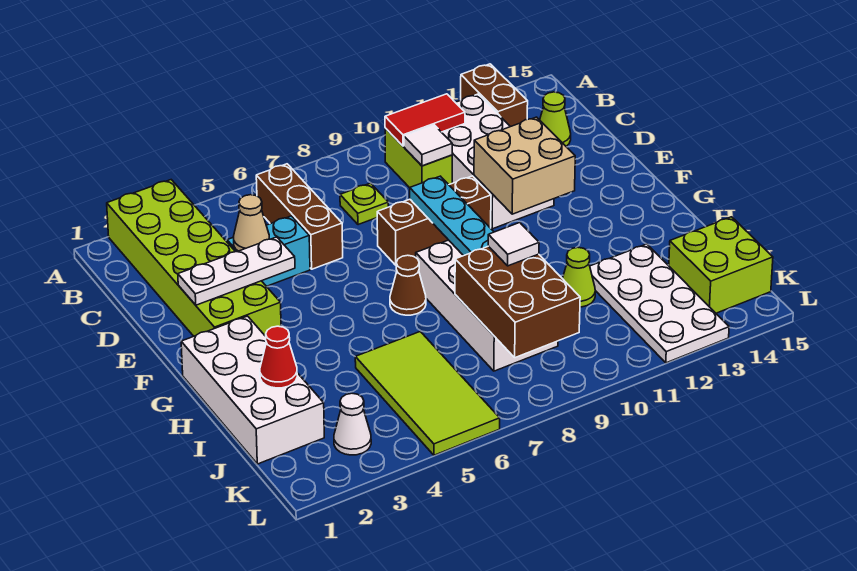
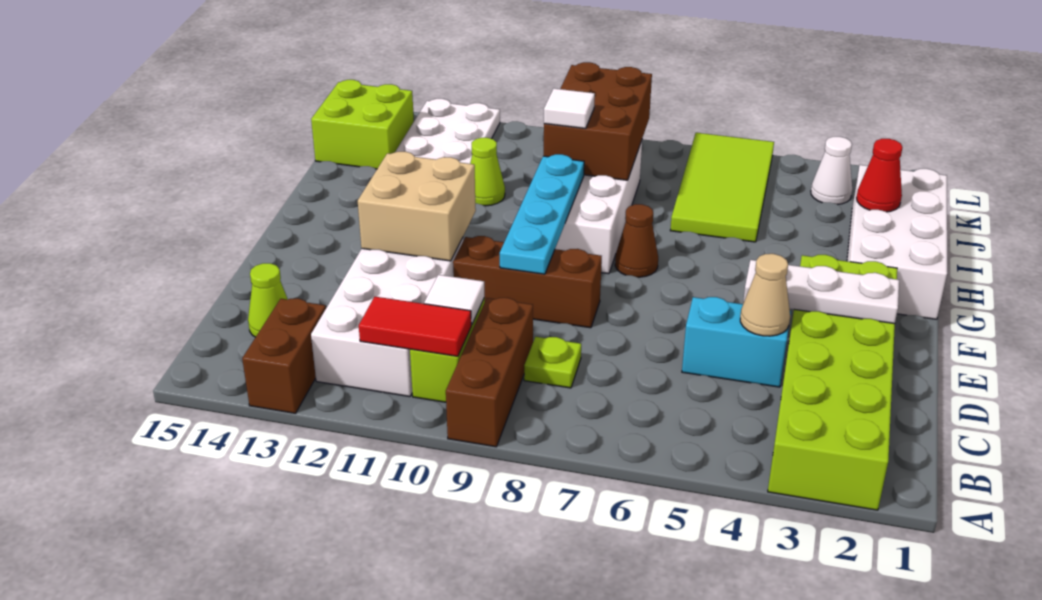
brown 1x3 brick [256,164,343,269] -> brown 1x3 brick moved to [446,298,533,447]

